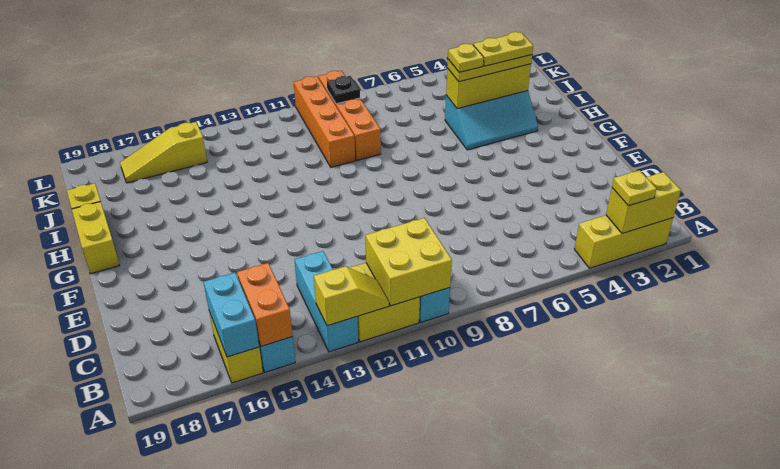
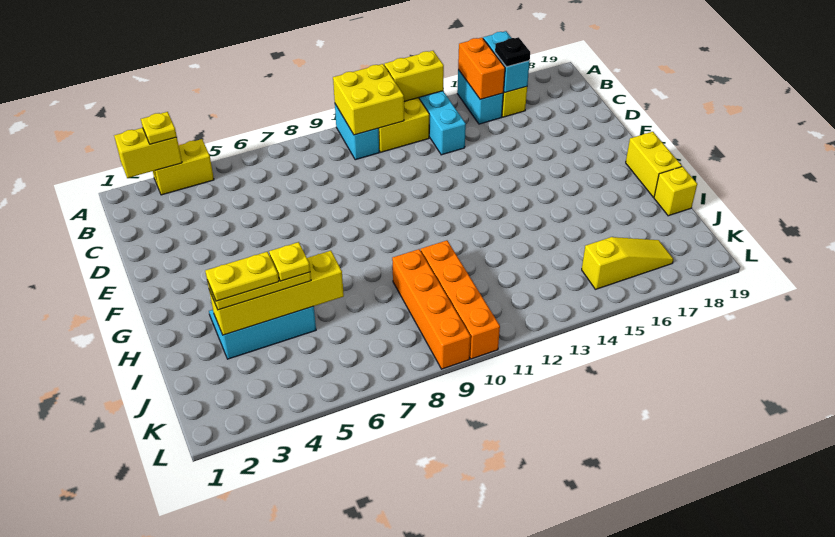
yellow 1x3 brick [575,215,673,268] -> yellow 1x2 brick [153,139,214,195]
yellow 1x2 slope [314,266,389,326] -> yellow 1x2 brick [384,51,444,101]
yellow 1x3 brick [446,64,531,109] -> yellow 1x4 brick [209,251,344,335]
black 1x1 plate [327,76,360,104] -> black 1x1 plate moved to [495,37,530,67]

